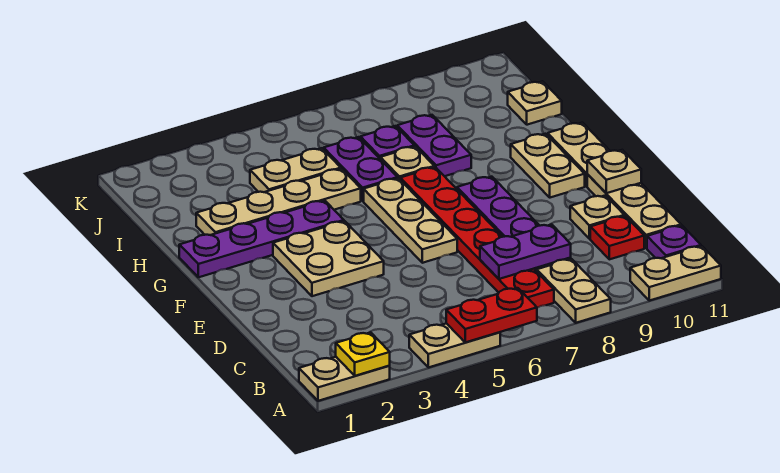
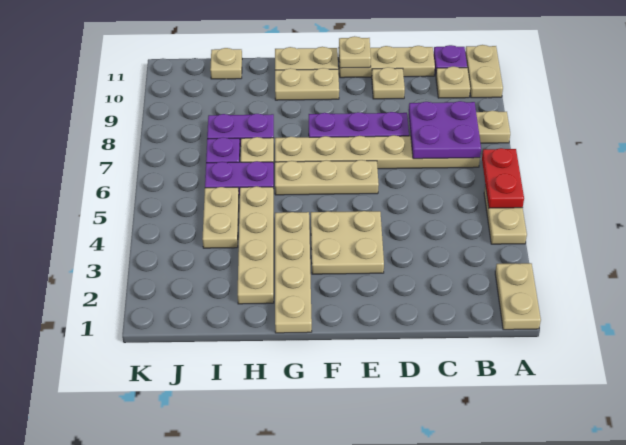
yellow 1x1 plate [336,332,390,376] -> none
red 1x6 plate [400,167,554,308] -> tan 1x6 plate [275,135,480,169]
none -> tan 1x1 plate [436,66,470,98]
purple 1x2 plate [480,224,571,279] -> purple 2x2 plate [409,101,481,159]
red 1x1 plate [590,216,644,259] -> none
purple 1x4 plate [179,201,344,277] -> tan 1x4 plate [275,212,312,333]

